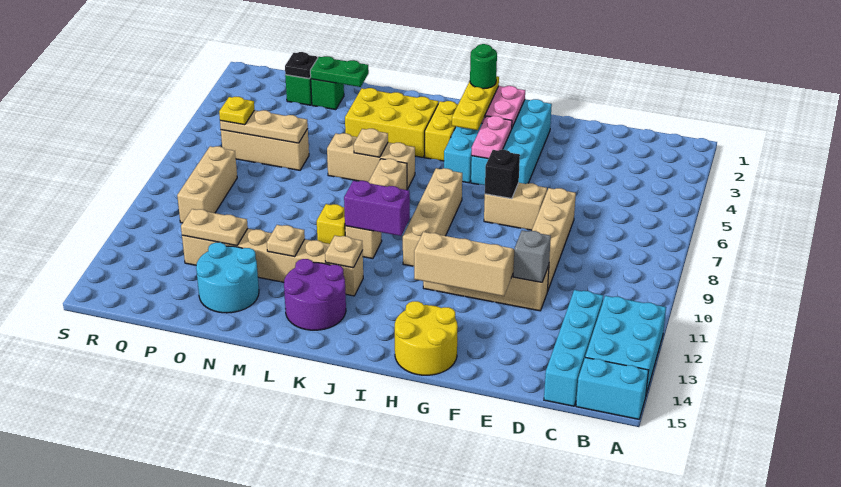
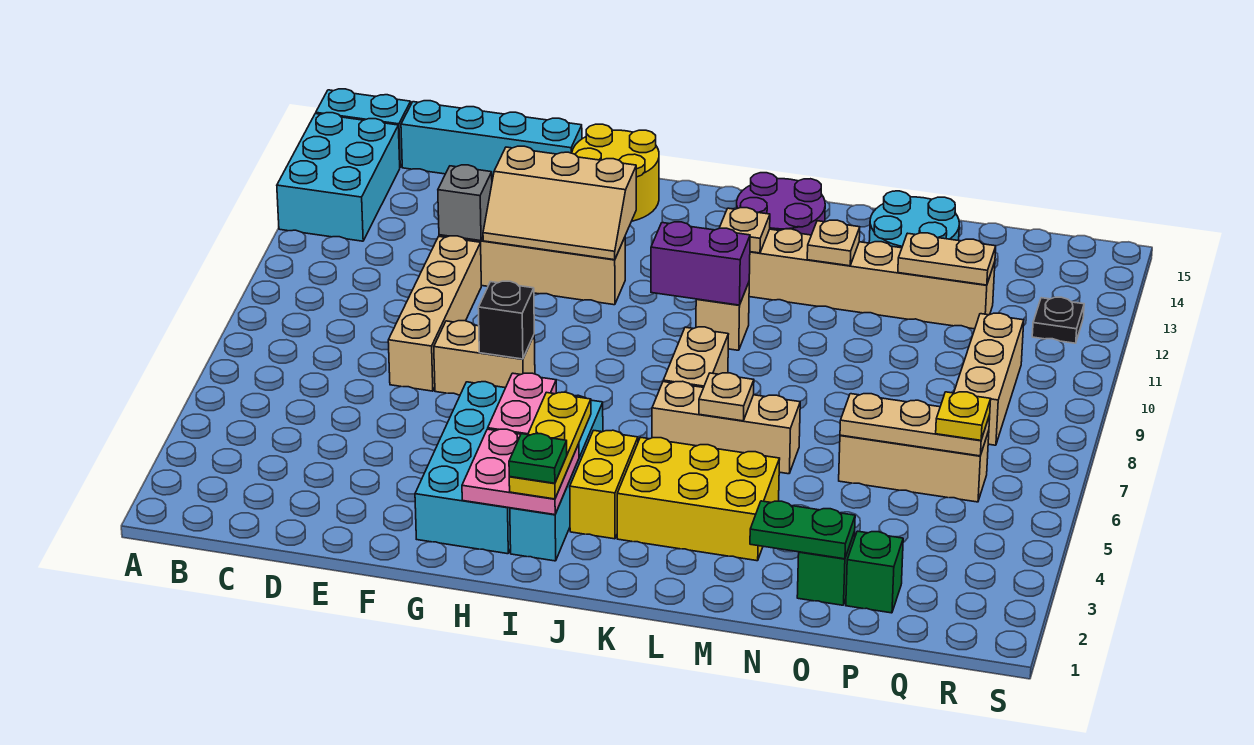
cyan 1x4 brick [544,290,603,406] -> cyan 1x4 brick turned to [401,101,582,180]
green 1x1 round brick [470,44,497,89] -> green 1x1 plate [509,434,567,483]
tan 1x4 brick [403,168,462,266] -> none
yellow 1x1 brick [317,204,345,244] -> none
black 1x1 plate [285,52,318,79] -> black 1x1 plate moved to [1032,297,1084,343]

